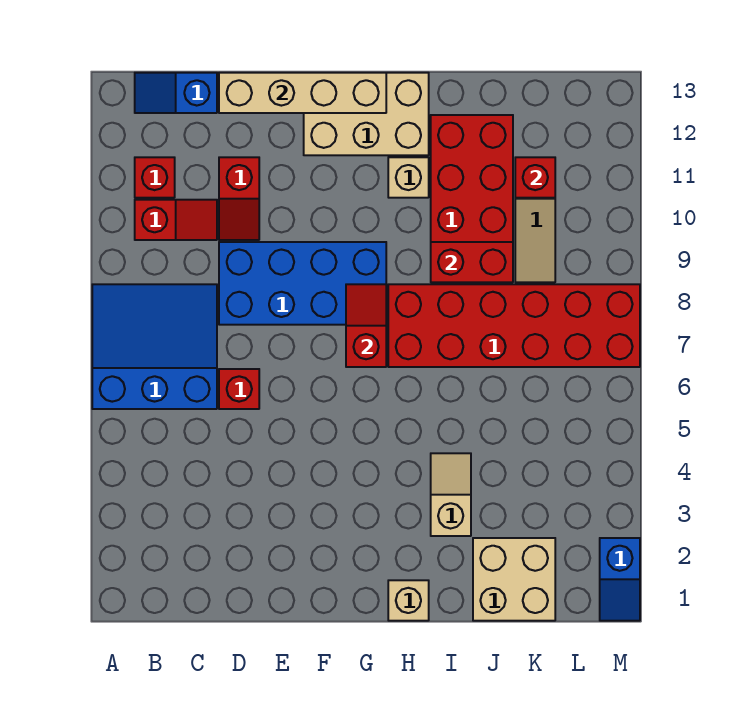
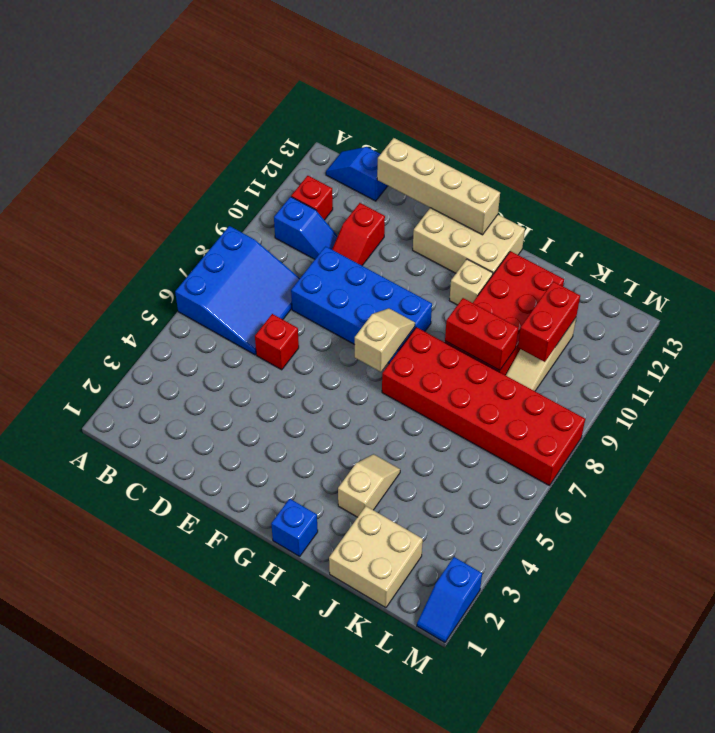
blue 3x3 slope [92,284,217,409] -> blue 3x3 slope turned to [175,226,300,355]
red 1x2 slope [135,200,217,240] -> blue 1x2 slope [274,197,338,259]
red 1x2 slope [346,284,386,367] -> tan 1x2 slope [355,308,415,372]
tan 1x1 brick [388,580,429,621] -> blue 1x1 brick [271,499,318,556]
red 1x1 brick [515,157,555,198] -> red 1x2 brick [518,282,580,362]

